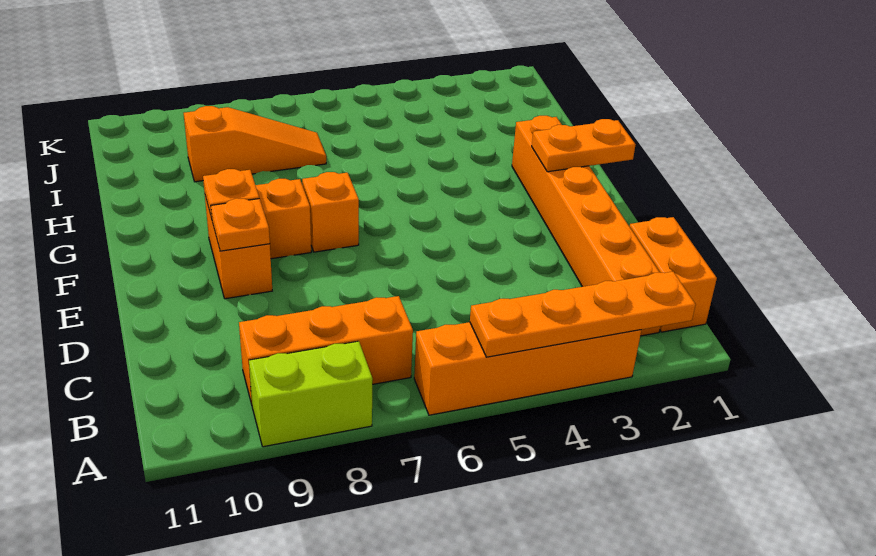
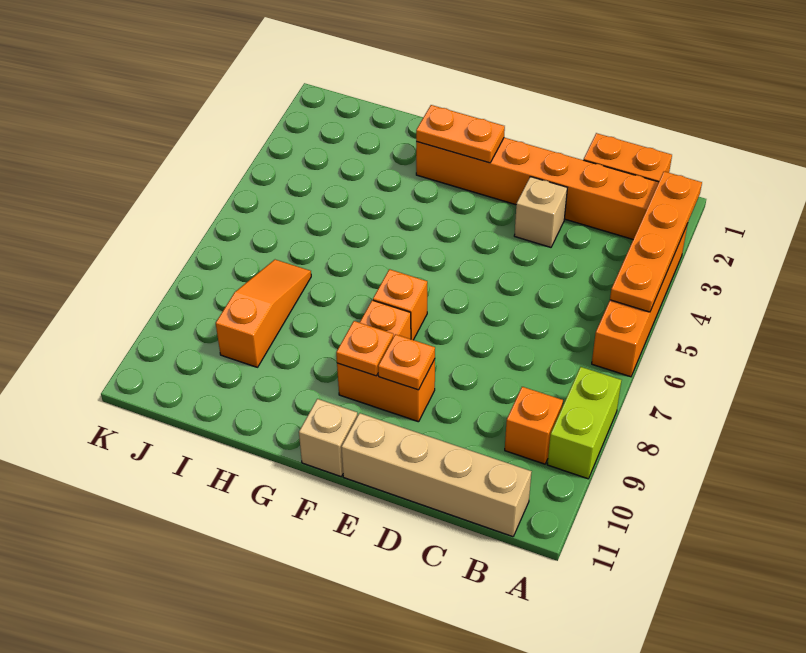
orange 1x3 brick [239,296,413,404] -> orange 1x1 brick [505,387,563,464]
none -> tan 1x4 brick [341,413,532,537]
none -> tan 1x1 brick [514,177,567,247]
orange 1x2 plate [532,119,636,172] -> orange 1x2 plate turned to [416,105,505,163]
none -> tan 1x1 brick [299,399,358,476]

